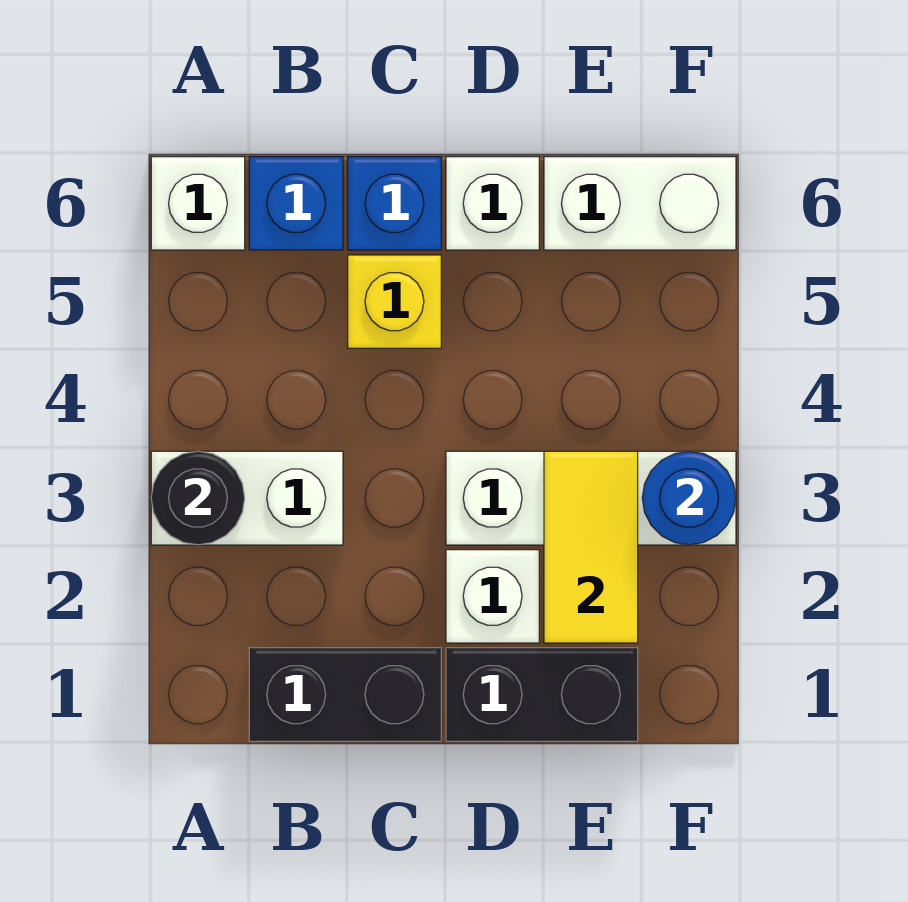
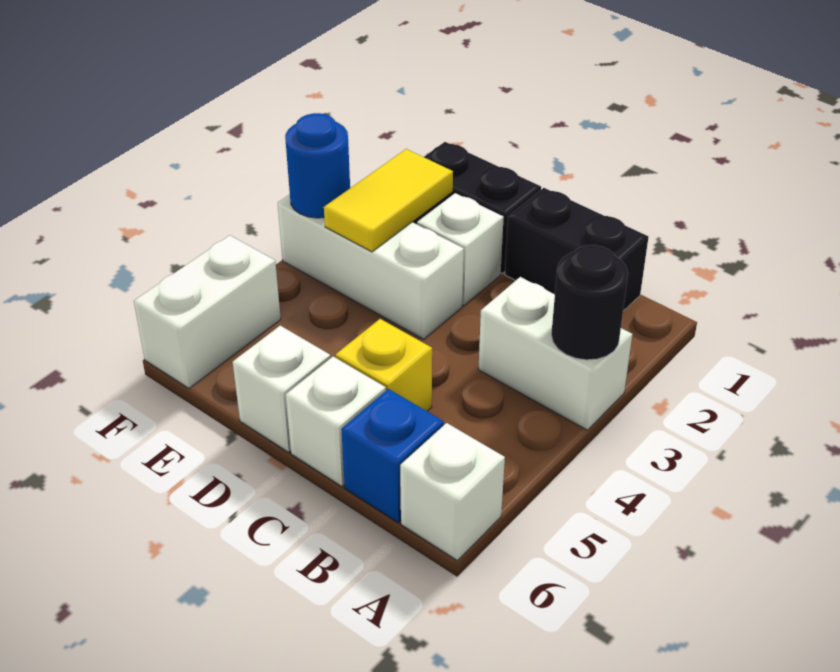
blue 1x1 brick [348,157,441,250] -> white 1x1 brick [286,356,386,487]
white 1x2 brick [544,157,736,250] -> white 1x2 brick turned to [134,235,281,388]

